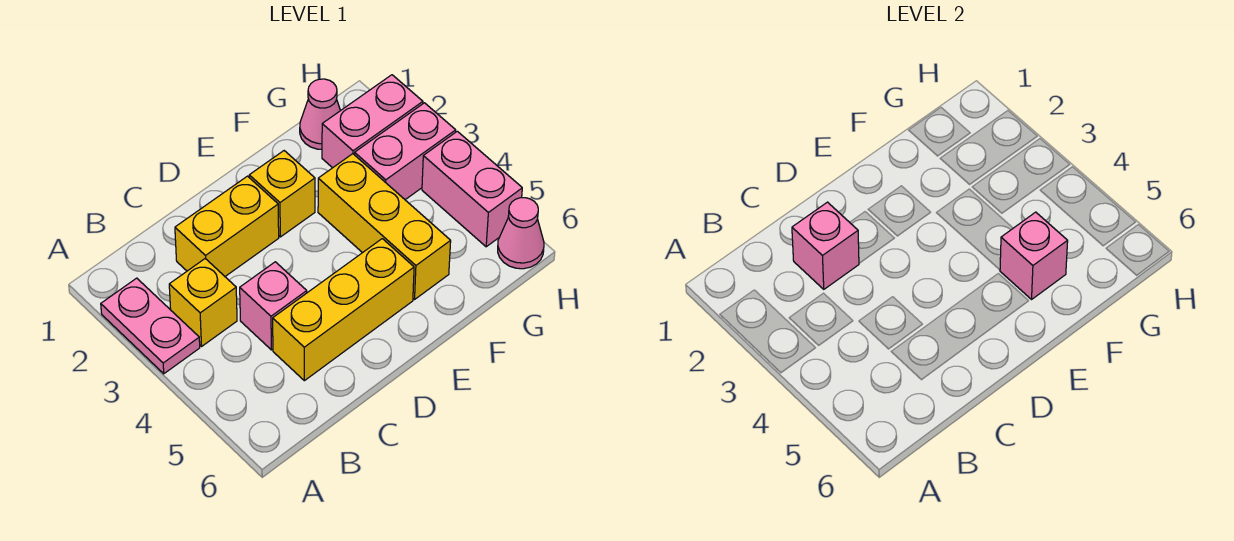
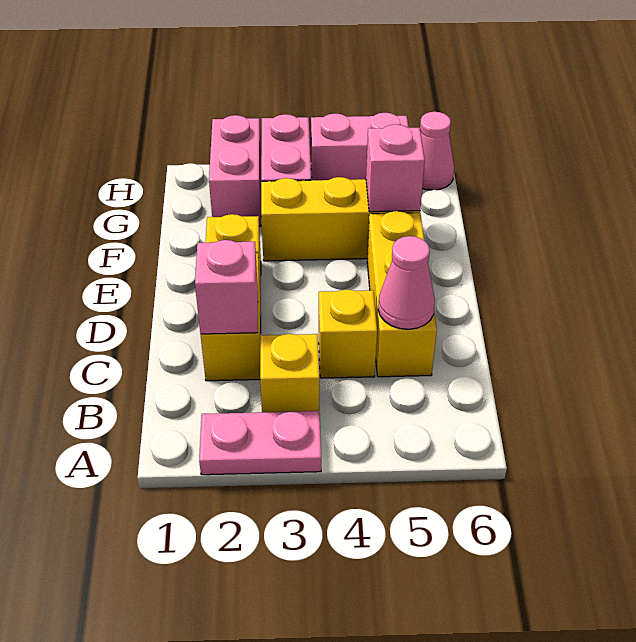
pink 1x1 brick [240,262,307,350] -> yellow 1x1 brick [319,290,377,378]
pink 1x1 cone [300,79,340,149] -> pink 1x1 cone moved to [378,236,435,329]

